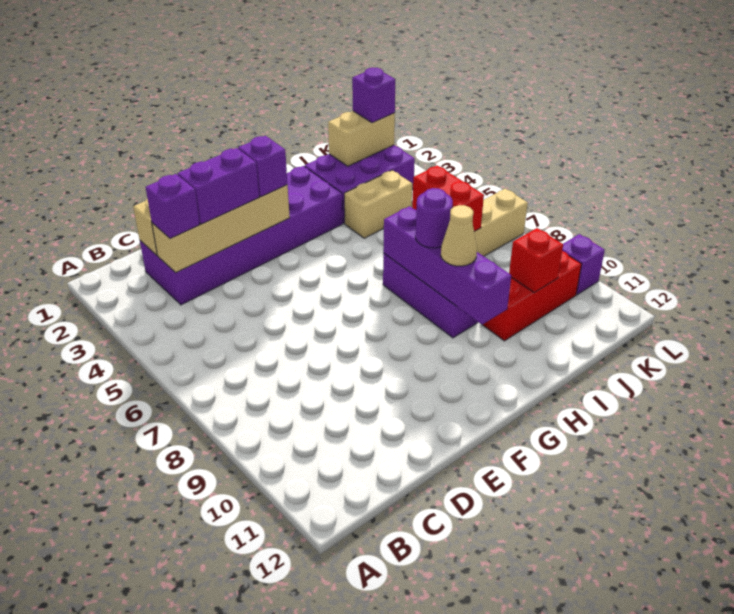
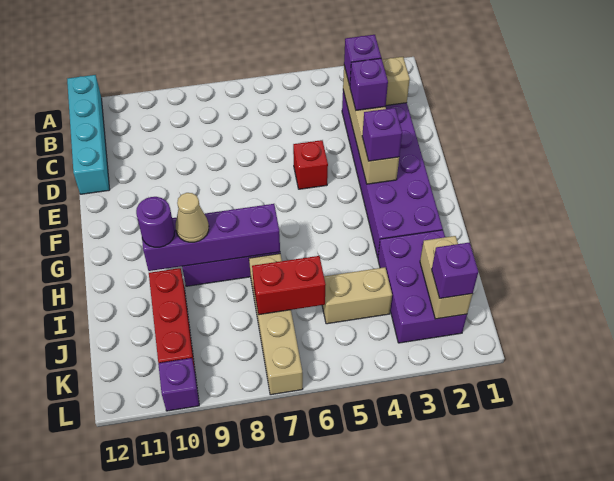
none -> cyan 1x4 brick [67,75,110,194]
purple 1x2 brick [177,148,259,224] -> purple 1x1 brick [350,58,388,110]
purple 1x1 round brick [415,188,453,248] -> purple 1x1 round brick moved to [136,197,175,247]
tan 1x2 brick [344,170,412,238] -> tan 1x2 brick turned to [322,267,392,324]
red 1x1 brick [509,228,563,293] -> red 1x1 brick moved to [293,140,328,189]

